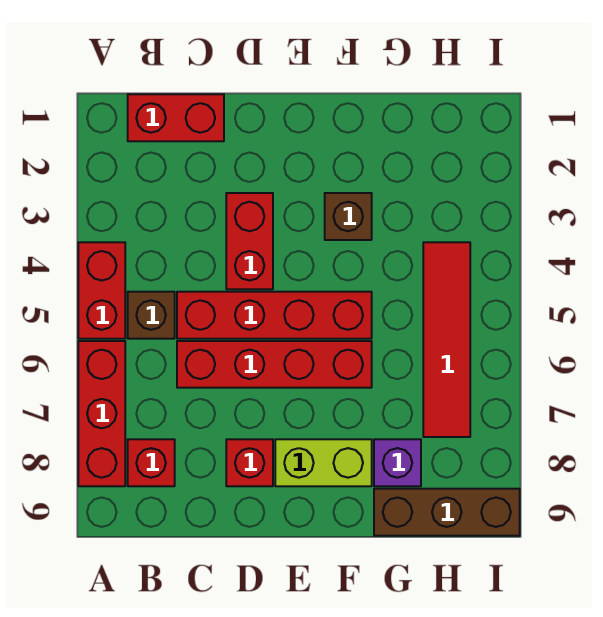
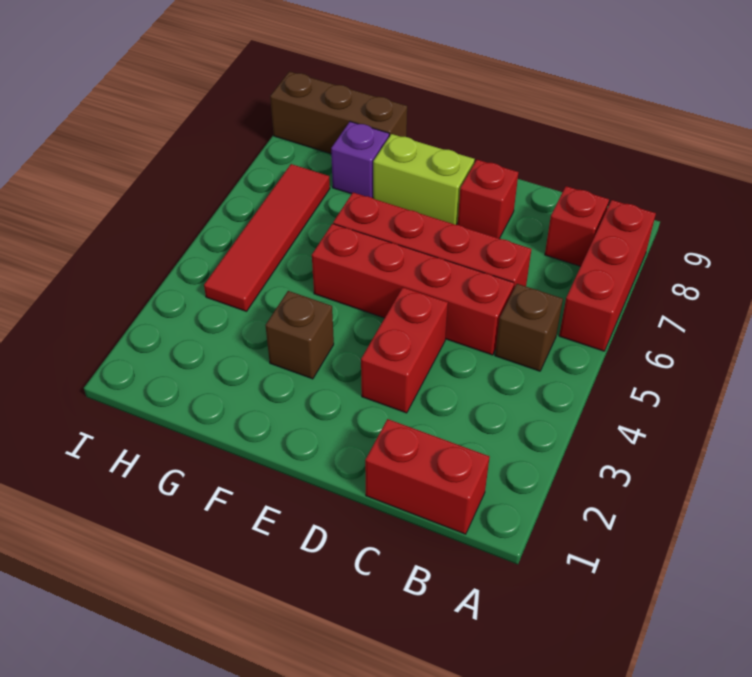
red 1x2 brick [78,242,125,339] -> none

